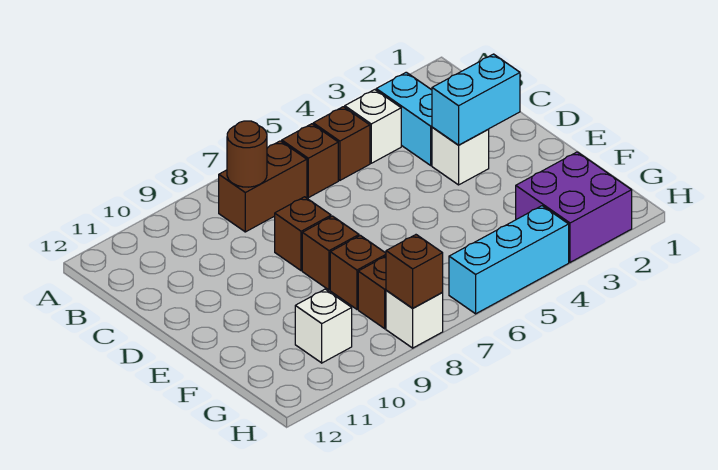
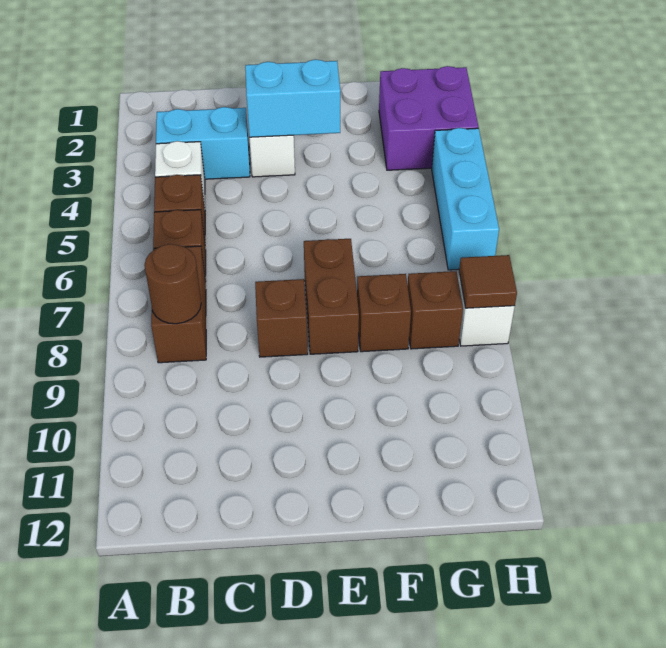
cyan 1x2 brick [432,54,520,145] -> cyan 1x2 brick turned to [245,59,340,137]
brown 1x1 brick [302,216,359,290] -> brown 1x2 brick [304,239,359,354]
white 1x1 brick [295,289,352,363] -> none
brown 1x1 brick [386,235,443,308] -> brown 1x1 tile [459,255,517,308]

